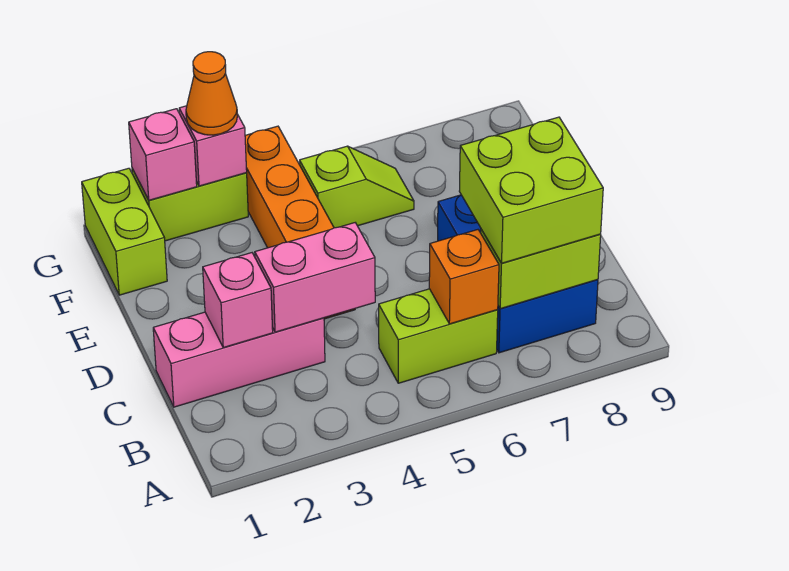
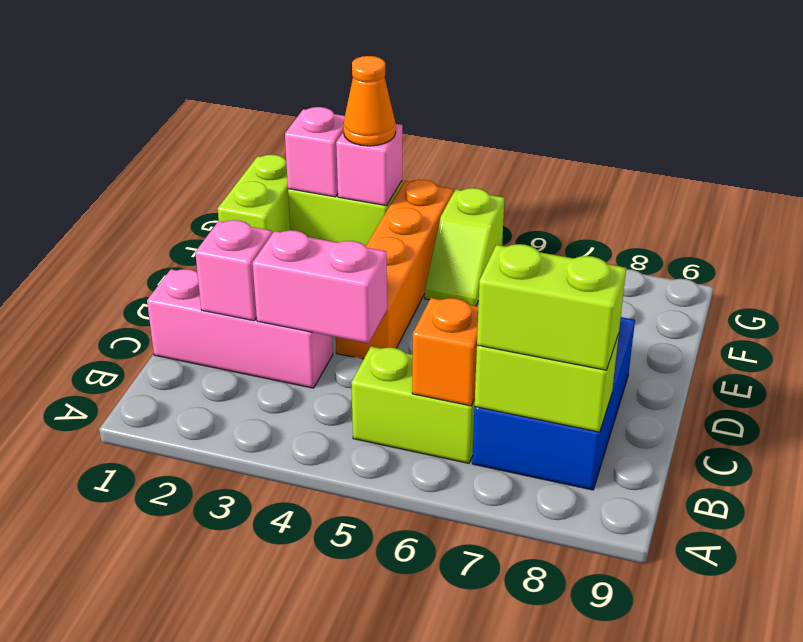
lime 2x2 brick [459,117,603,263] -> lime 1x2 brick [477,244,626,370]
lime 1x2 slope [300,146,414,228] -> lime 1x2 slope turned to [425,188,505,306]

